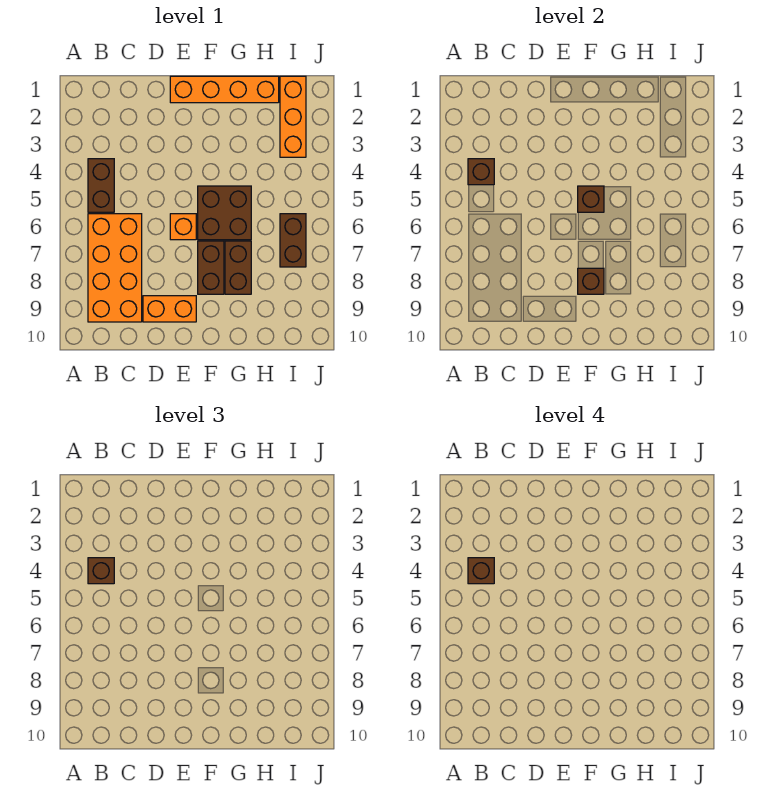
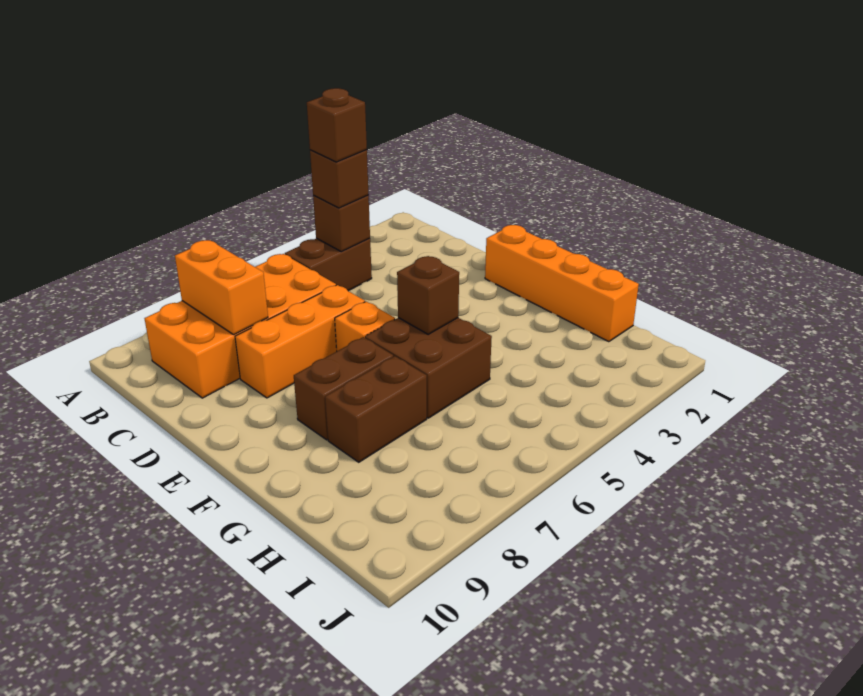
orange 1x2 brick [143,296,196,322] -> orange 1x2 brick moved to [175,240,268,335]
brown 1x1 brick [578,268,604,294] -> none
orange 1x3 brick [280,76,306,157] -> orange 1x3 brick moved to [235,285,365,398]
brown 1x2 brick [280,214,306,267] -> none

